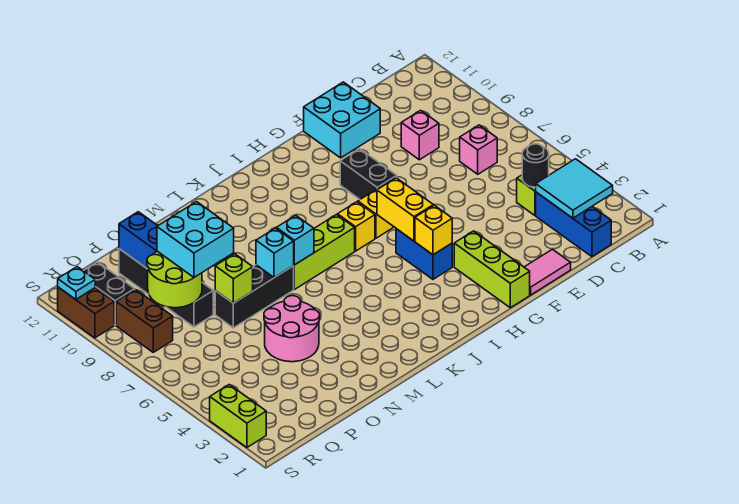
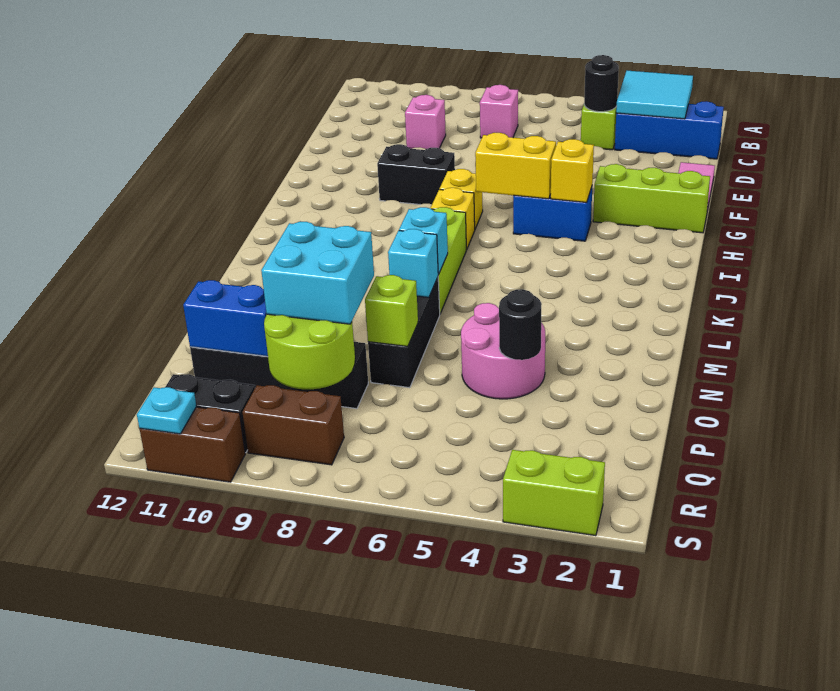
cyan 2x2 brick [304,82,380,158] -> none
none -> black 1x1 round brick [499,289,542,360]

